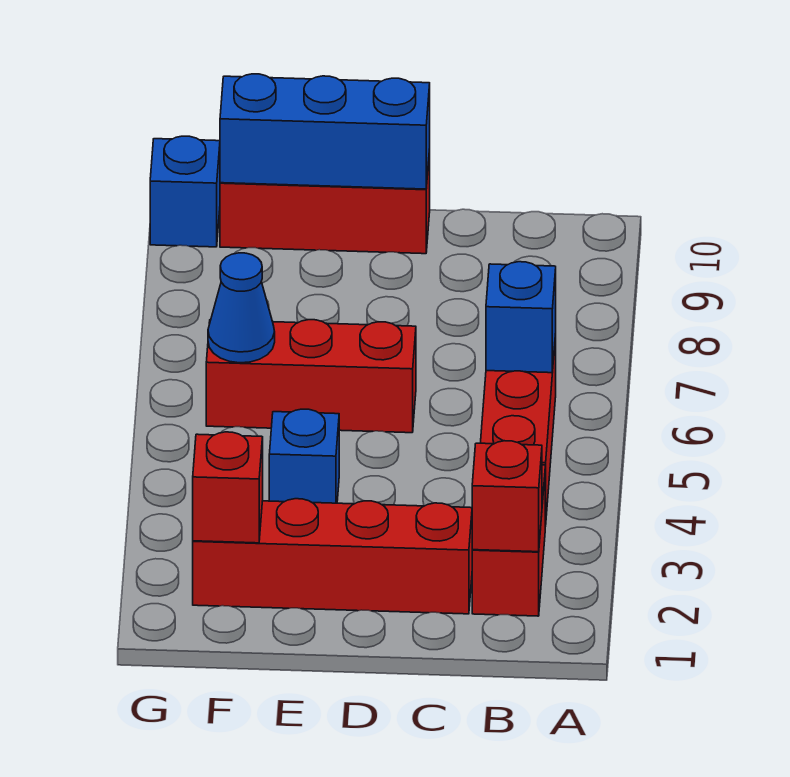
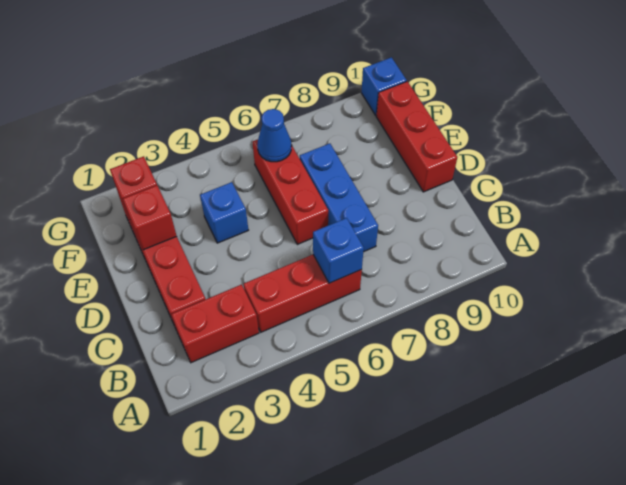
red 1x1 brick [472,441,542,552] -> red 1x1 brick moved to [123,185,177,250]
blue 1x3 brick [220,74,430,189] -> blue 1x3 brick moved to [300,143,378,252]

